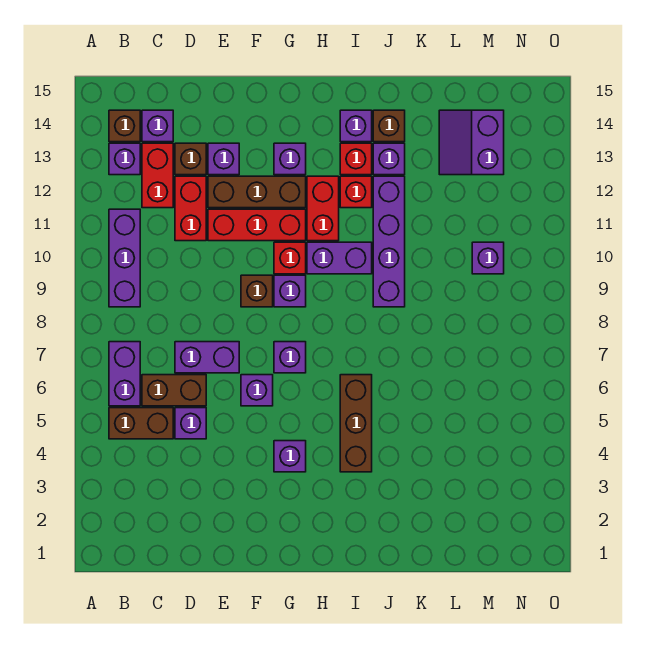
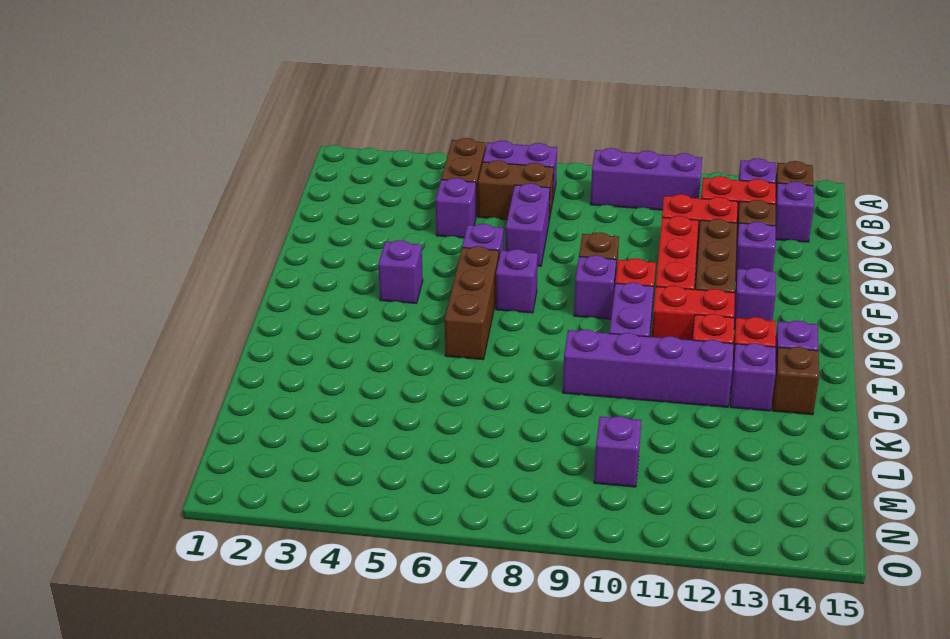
brown 1x2 brick [142,375,206,406] -> brown 1x2 brick turned to [478,160,554,220]
brown 1x3 brick [340,375,372,472] -> brown 1x3 brick turned to [445,246,499,360]
purple 2x2 slope [439,110,504,175] -> none

